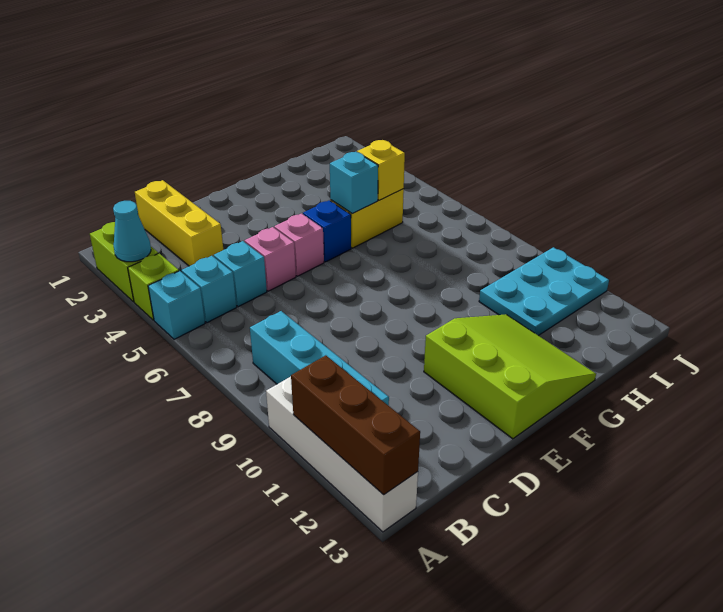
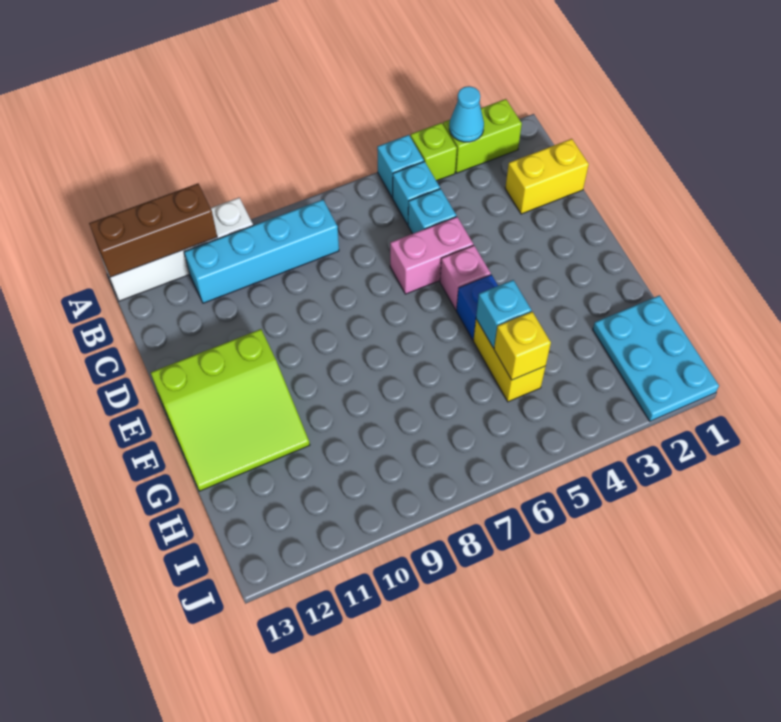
yellow 1x3 brick [135,180,223,266] -> yellow 1x2 brick [505,139,589,214]
pink 1x1 brick [245,227,296,291] -> pink 1x2 brick [390,217,473,294]
cyan 2x3 plate [479,247,609,336] -> cyan 2x3 plate moved to [593,295,719,421]

